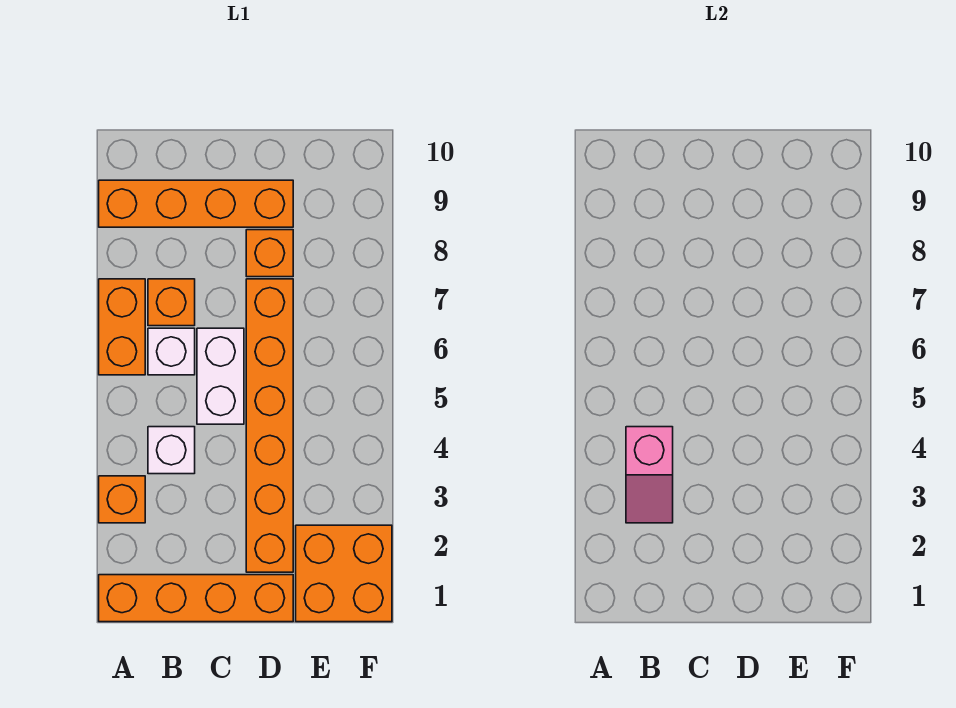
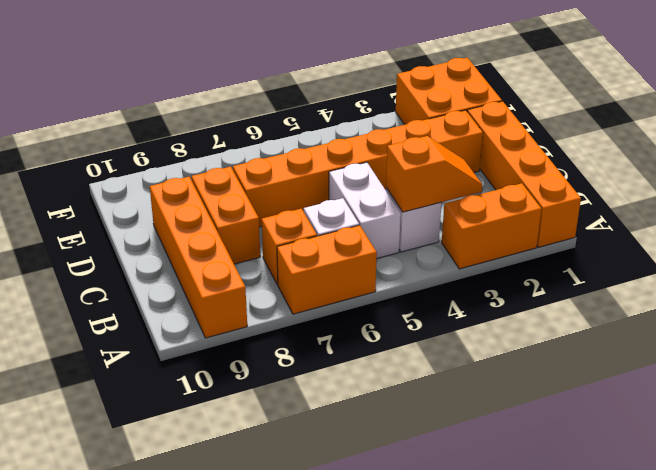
orange 1x1 brick [99,476,145,523] -> orange 1x2 brick [442,183,541,269]
pink 1x2 slope [626,427,673,523] -> orange 1x2 slope [386,136,482,212]
white 1x2 brick [197,328,244,424] -> white 1x2 brick turned to [329,162,401,259]
orange 1x1 brick [246,230,293,277] -> orange 1x2 brick [192,167,260,264]

